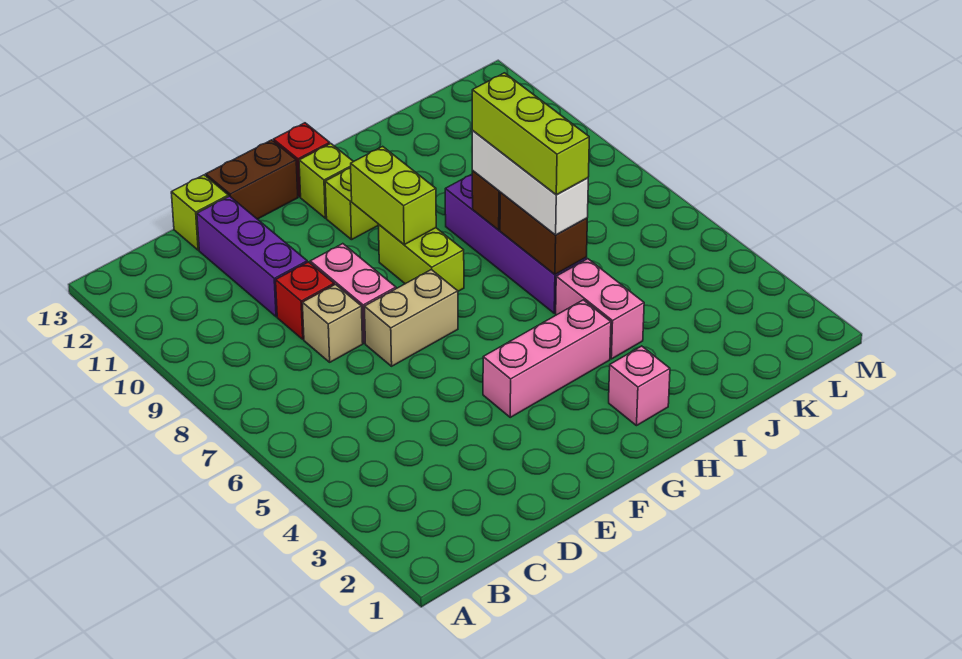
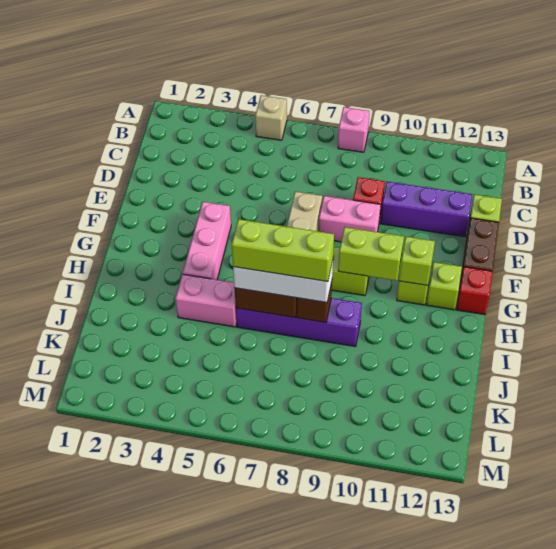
tan 1x1 brick [302,285,363,362] -> tan 1x1 brick moved to [255,95,287,140]
none -> lime 1x1 brick [399,237,435,285]
pink 1x1 brick [609,346,670,426] -> pink 1x1 brick moved to [338,107,370,152]

